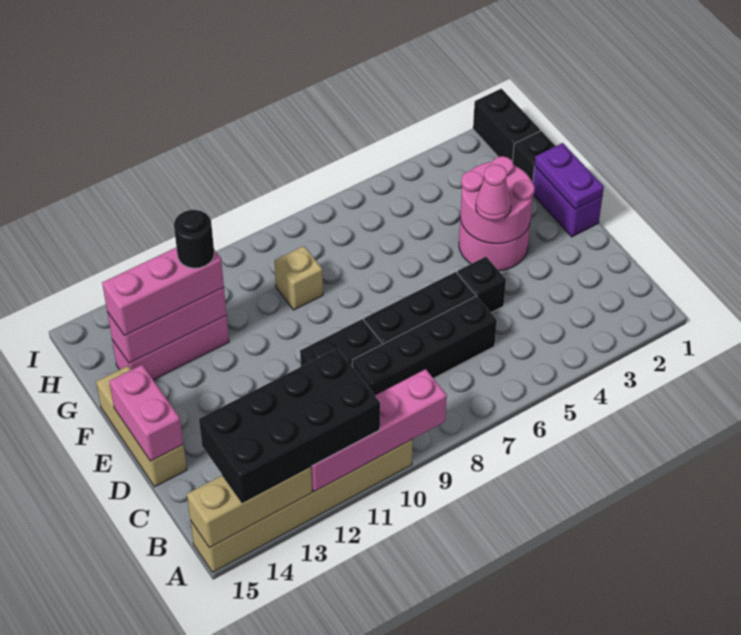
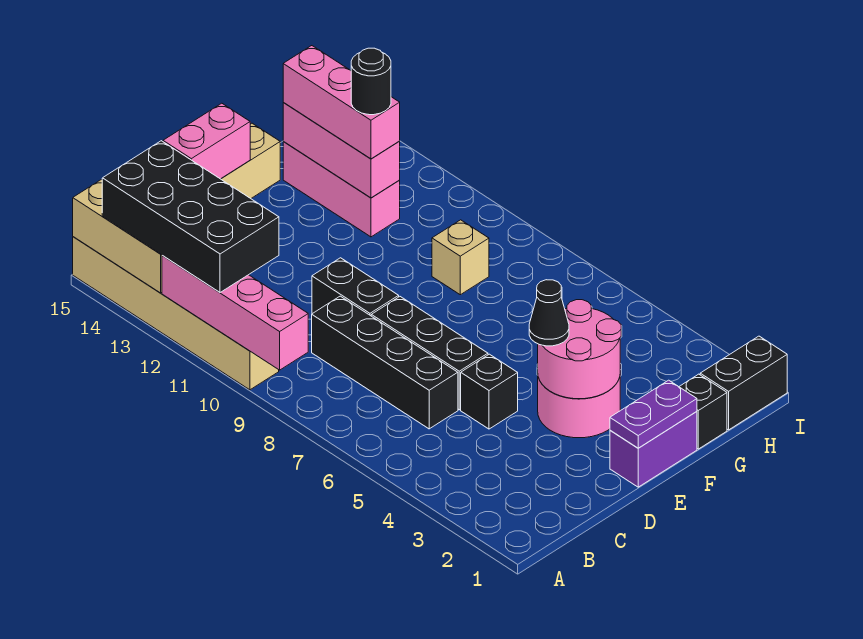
pink 1x1 cone [476,164,511,221] -> black 1x1 cone [529,280,569,346]

